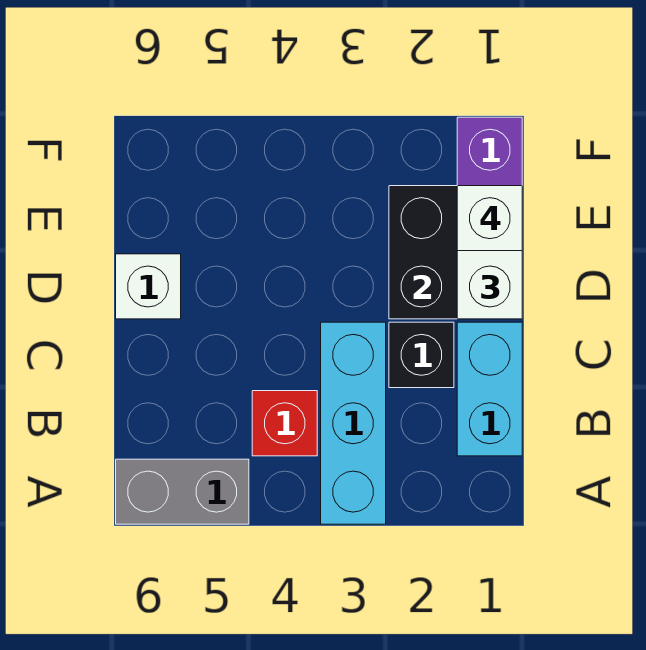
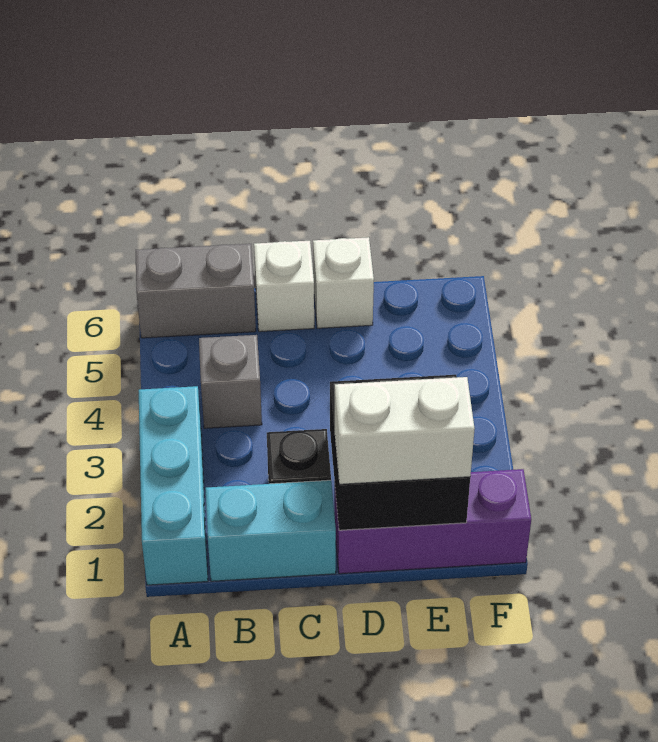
cyan 1x3 brick [321,322,386,524] -> cyan 1x3 brick turned to [139,386,208,585]
grey 1x2 brick [116,459,249,524] -> grey 1x2 brick turned to [136,244,256,338]
red 1x1 brick [252,391,317,456] -> grey 1x1 brick [199,335,262,428]
white 1x1 brick [457,186,522,251] -> white 1x1 brick moved to [254,241,314,332]

